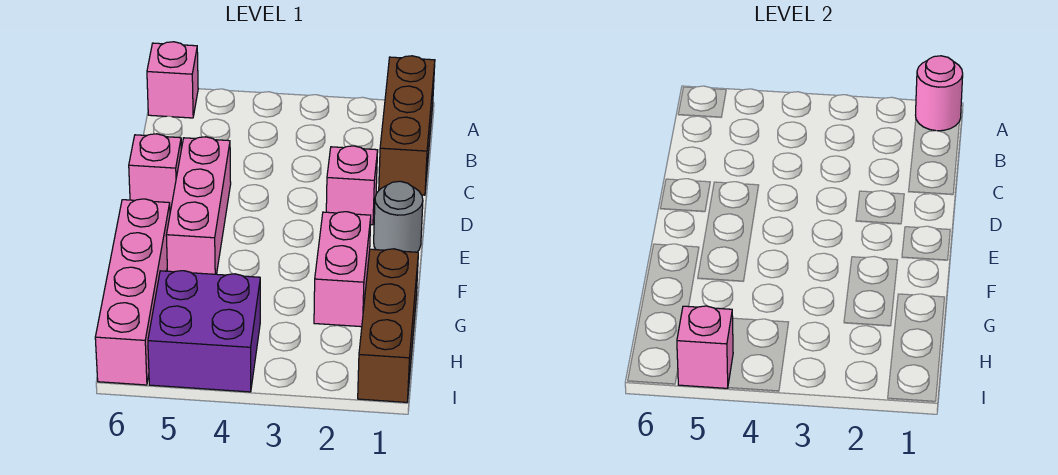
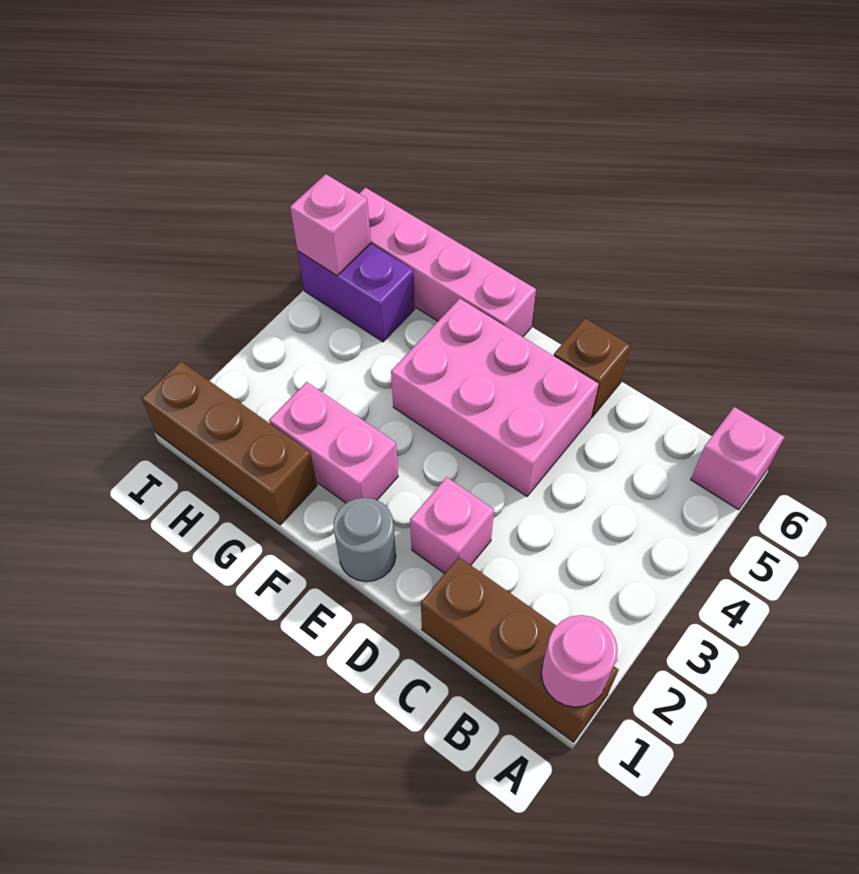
pink 1x3 brick [166,137,231,274] -> pink 2x3 brick [391,299,599,496]
pink 1x1 brick [129,134,181,212] -> brown 1x1 brick [554,318,631,418]
purple 2x2 brick [148,271,260,392] -> purple 1x2 brick [298,244,415,342]

